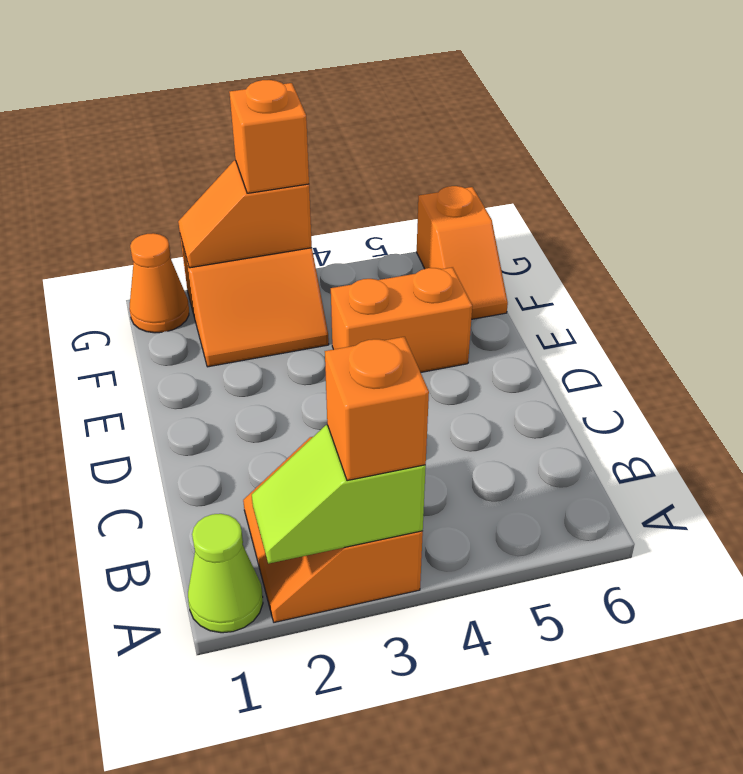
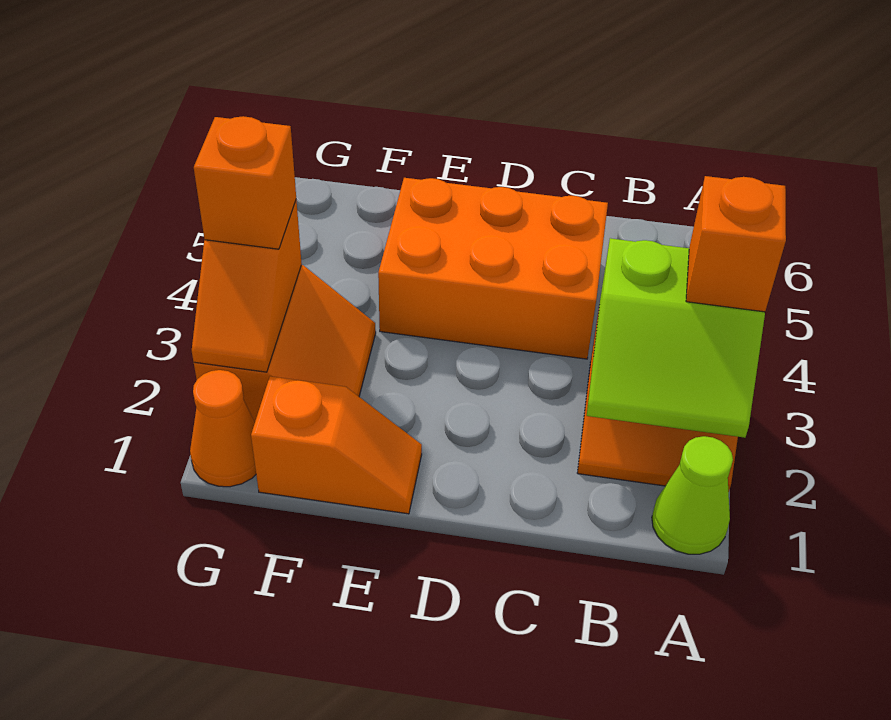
lime 1x2 slope [252,425,426,564] -> lime 2x2 slope [587,238,765,438]
orange 1x2 brick [331,267,472,372] -> orange 2x3 brick [378,178,608,359]
orange 1x2 slope [417,186,508,319] -> orange 1x2 slope moved to [251,376,422,514]

